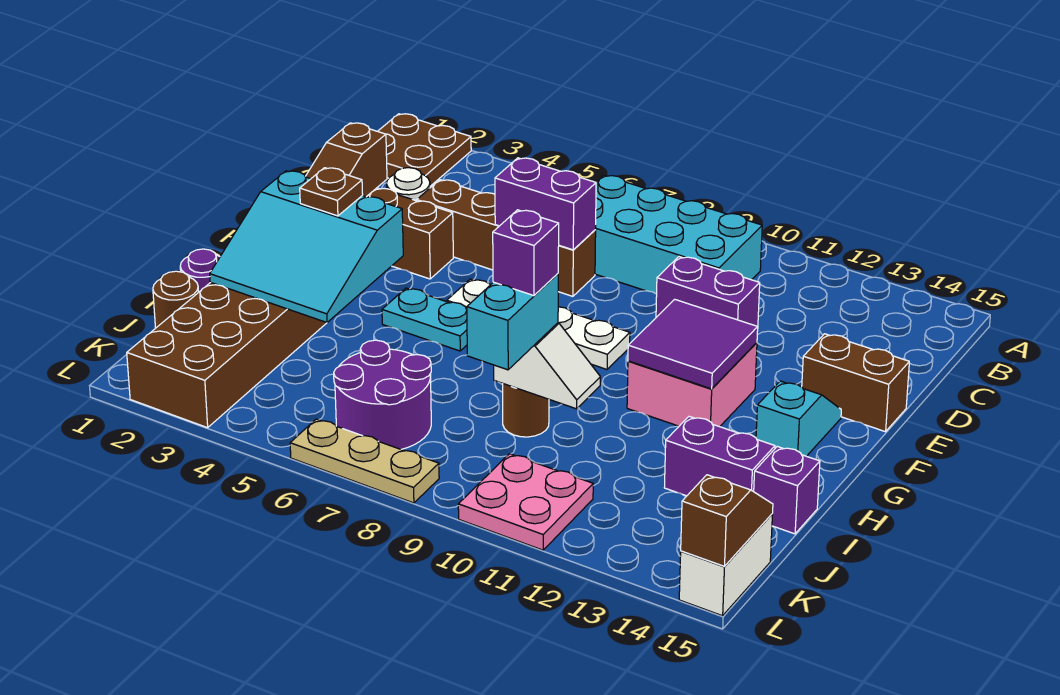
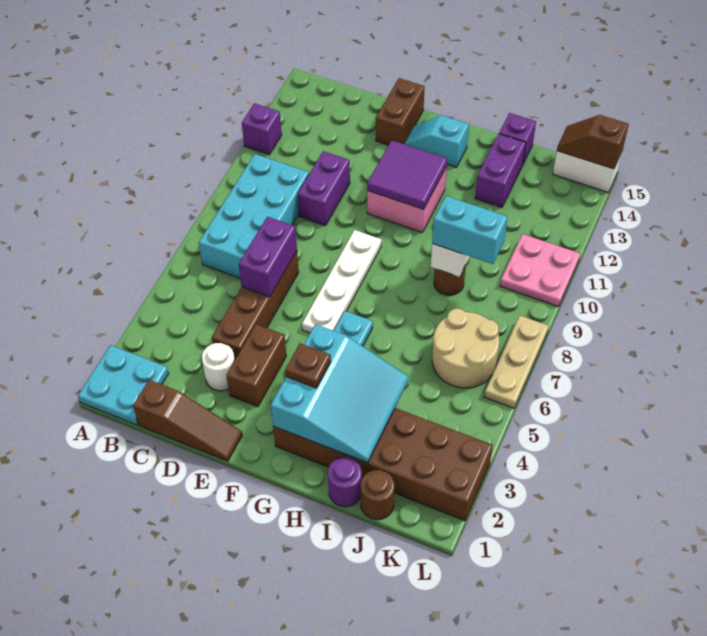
brown 2x2 plate [378,114,471,186] -> cyan 2x2 plate [78,345,169,425]
purple 1x1 brick [493,210,559,296] -> purple 1x1 brick moved to [242,103,282,155]
purple 2x2 round brick [334,340,431,449] -> tan 2x2 round brick [432,309,500,388]

